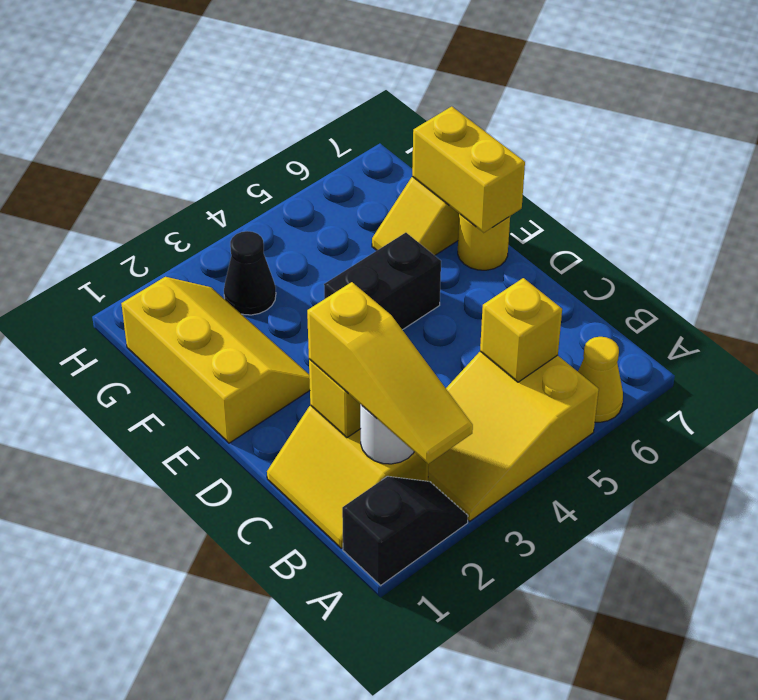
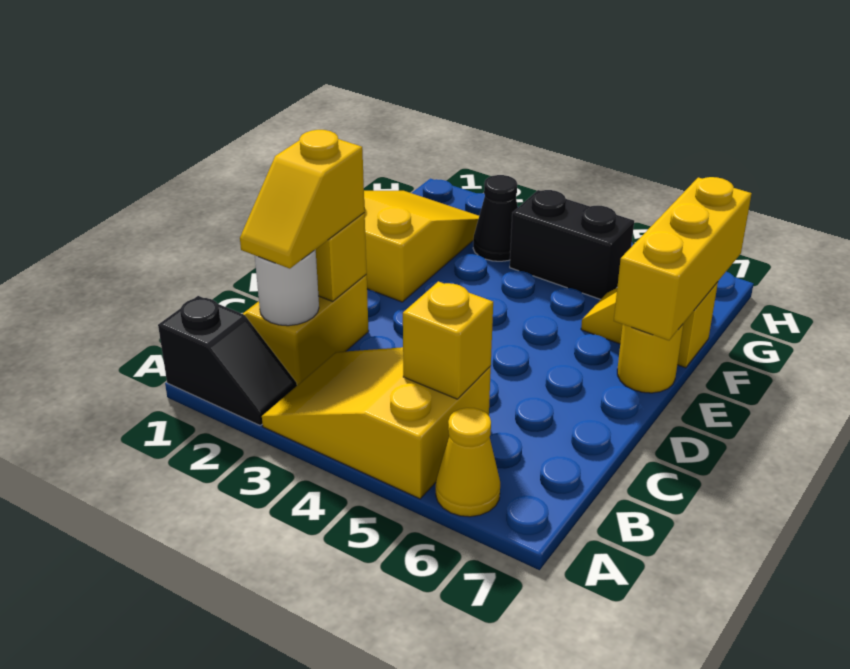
yellow 1x3 slope [307,282,473,464] -> yellow 1x2 slope [240,130,365,269]
yellow 2x3 slope [121,277,310,443] -> yellow 2x3 slope turned to [364,191,479,302]
black 1x2 brick [324,233,441,330] -> black 1x2 brick moved to [510,190,634,299]
yellow 1x2 brick [412,106,525,233] -> yellow 1x3 brick [614,177,752,340]

